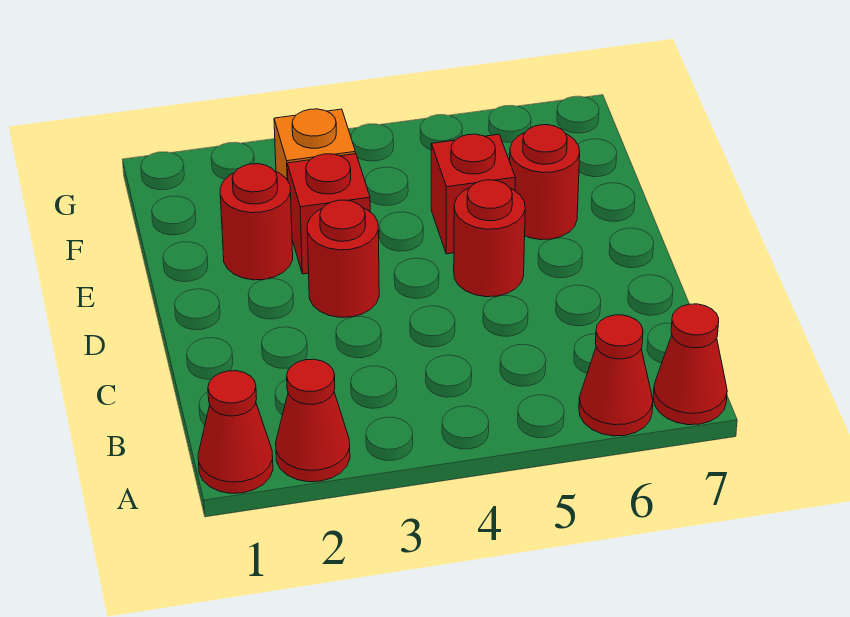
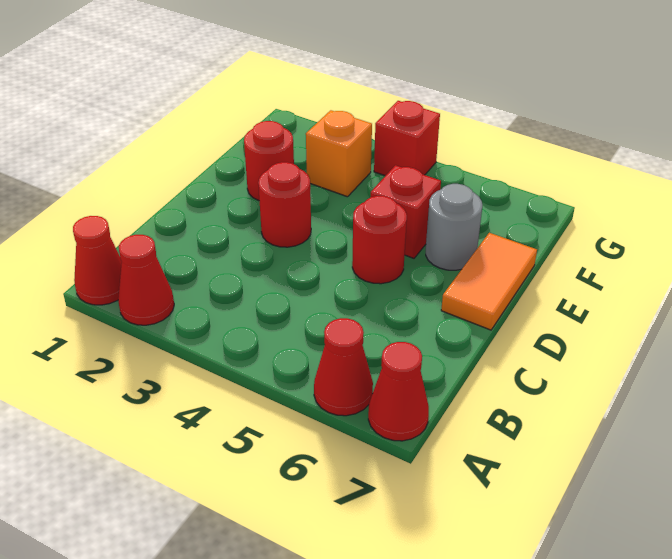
none -> orange 1x2 tile [441,233,537,330]
red 1x1 brick [287,154,370,274] -> red 1x1 brick moved to [374,101,440,176]
red 1x1 round brick [510,125,580,240] -> grey 1x1 round brick [426,184,482,270]

